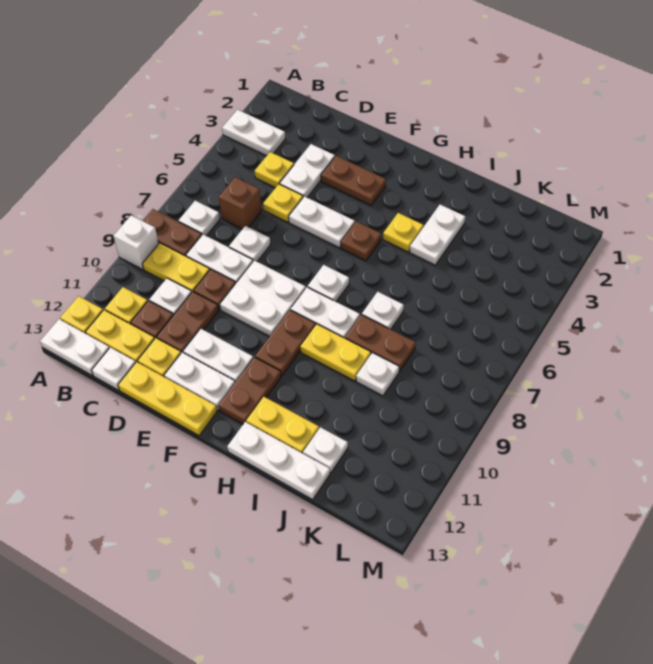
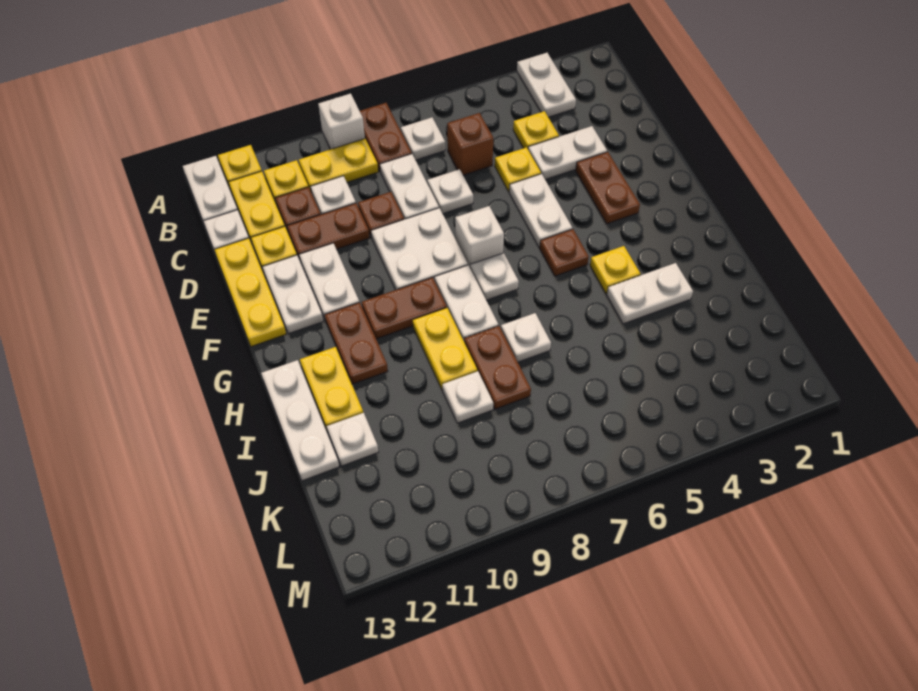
yellow 1x2 plate [143,243,210,292] -> yellow 1x2 plate turned to [299,139,378,190]
none -> white 1x1 brick [455,206,504,267]
brown 1x2 plate [218,357,281,424] -> brown 1x2 plate turned to [325,302,388,384]

